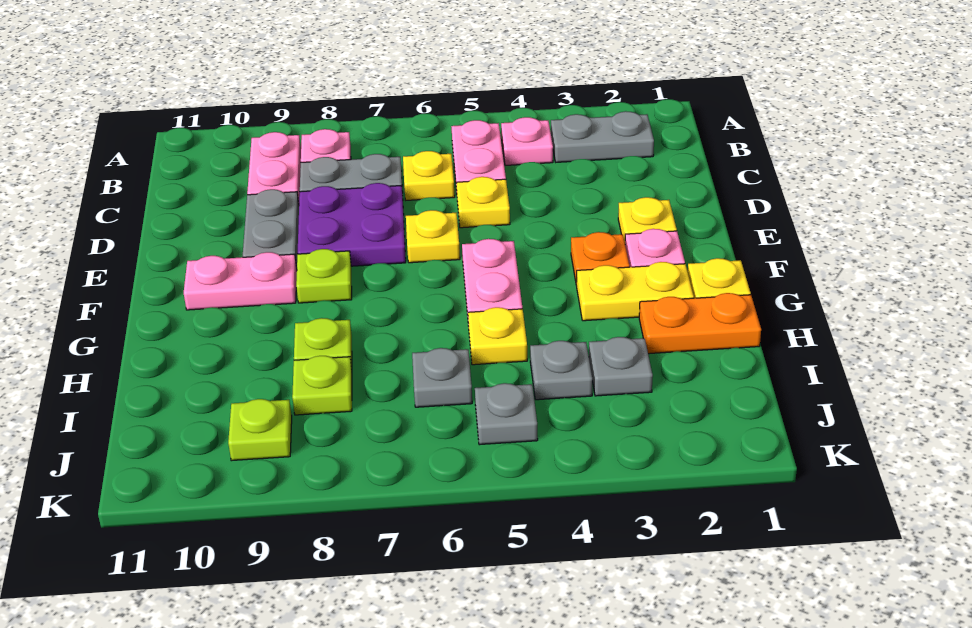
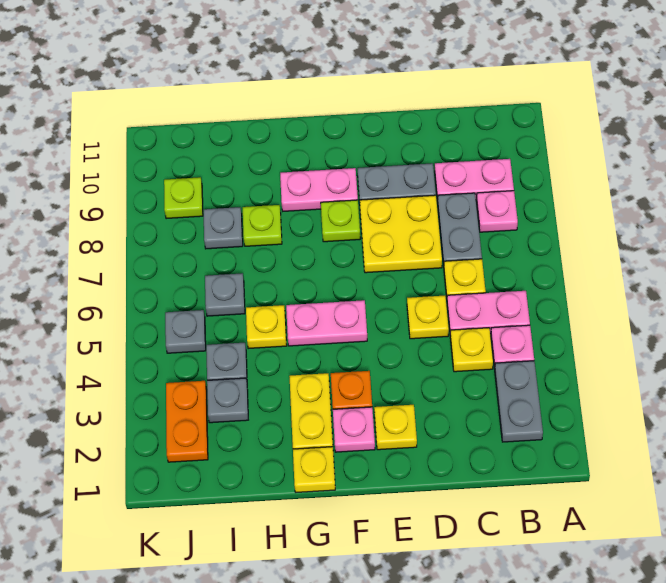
purple 2x2 plate [298,183,406,266] -> yellow 2x2 plate [360,195,442,273]
yellow 1x1 plate [406,210,460,263] -> yellow 1x1 plate moved to [450,328,493,372]
pink 1x2 plate [184,252,297,310] -> pink 1x2 plate turned to [280,168,358,211]
orange 1x2 plate [639,293,761,354] -> orange 1x2 plate moved to [166,381,208,462]
lime 1x1 plate [292,356,352,415] -> grey 1x1 plate [203,207,243,249]

